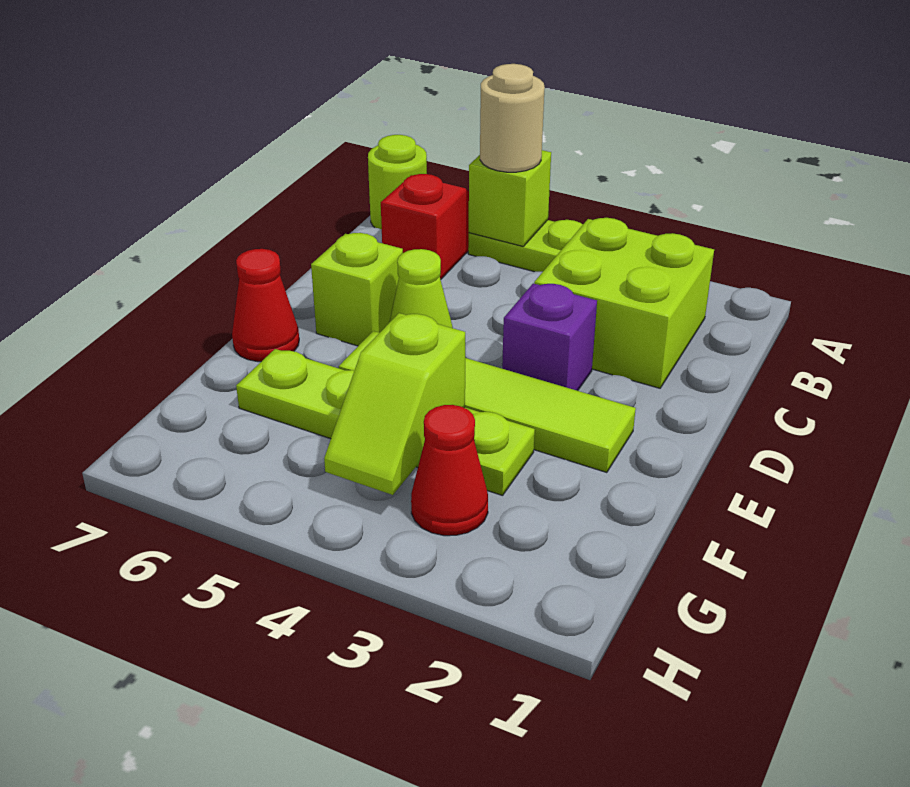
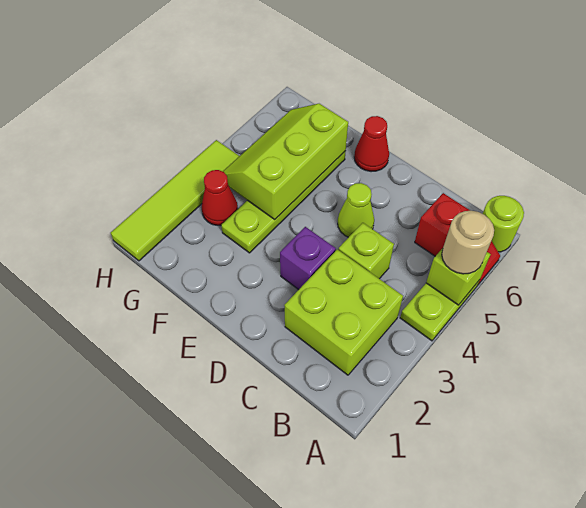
lime 1x1 brick [311,233,403,346] -> lime 1x1 brick moved to [338,223,394,279]
lime 1x4 tile [339,331,636,473] -> lime 1x4 tile moved to [111,140,239,261]
lime 1x2 slope [324,313,465,495] -> lime 2x3 slope [223,104,348,219]

